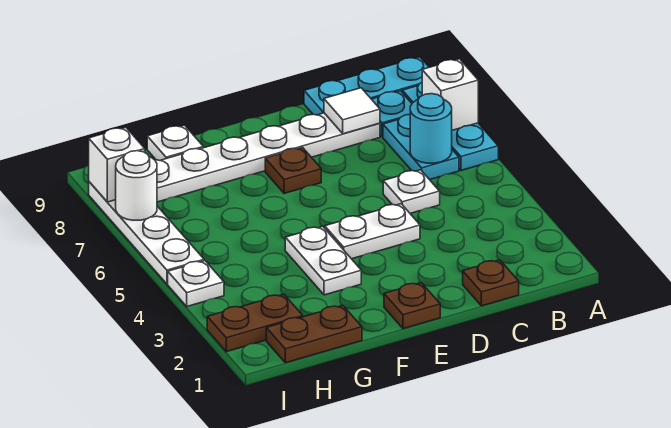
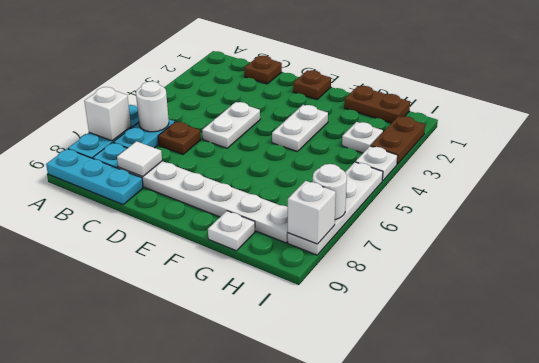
cyan 1x1 round brick [410,94,452,163] -> white 1x1 round brick [136,81,169,132]
white 1x1 plate [383,170,440,214] -> white 1x1 plate moved to [342,122,383,153]
white 1x2 plate [325,204,420,259] -> white 1x2 plate turned to [202,102,260,148]
brown 1x1 plate [265,148,321,194] -> brown 1x1 plate moved to [158,122,201,154]
brown 1x2 plate [207,294,303,352] -> brown 1x2 plate turned to [371,116,425,164]

